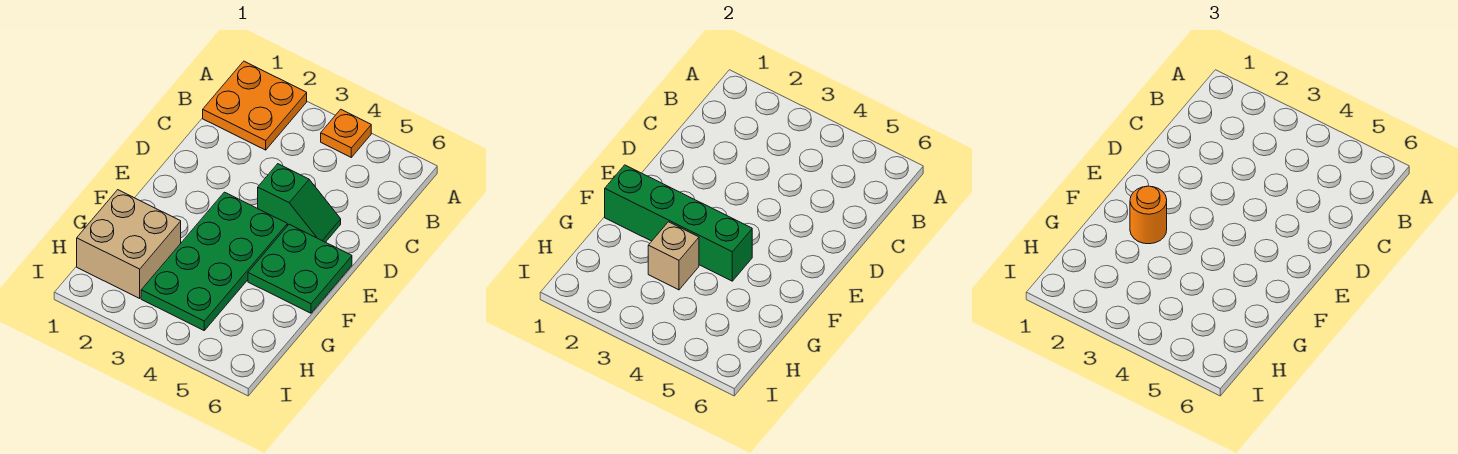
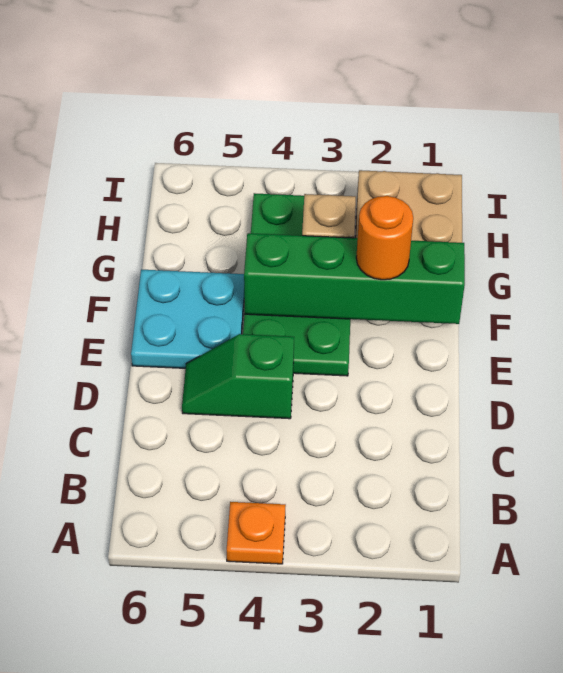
orange 2x2 plate [203,61,307,150] -> none
green 2x2 plate [248,224,352,313] -> cyan 2x2 plate [131,270,244,368]

